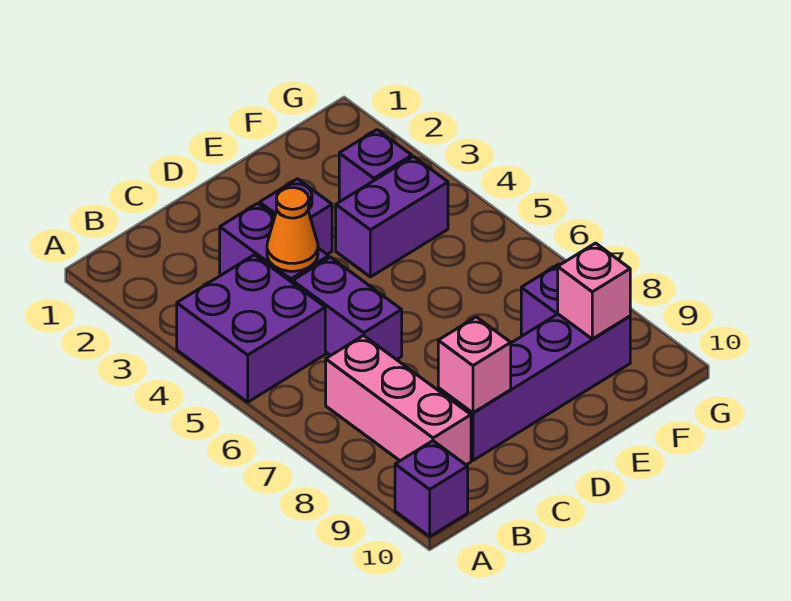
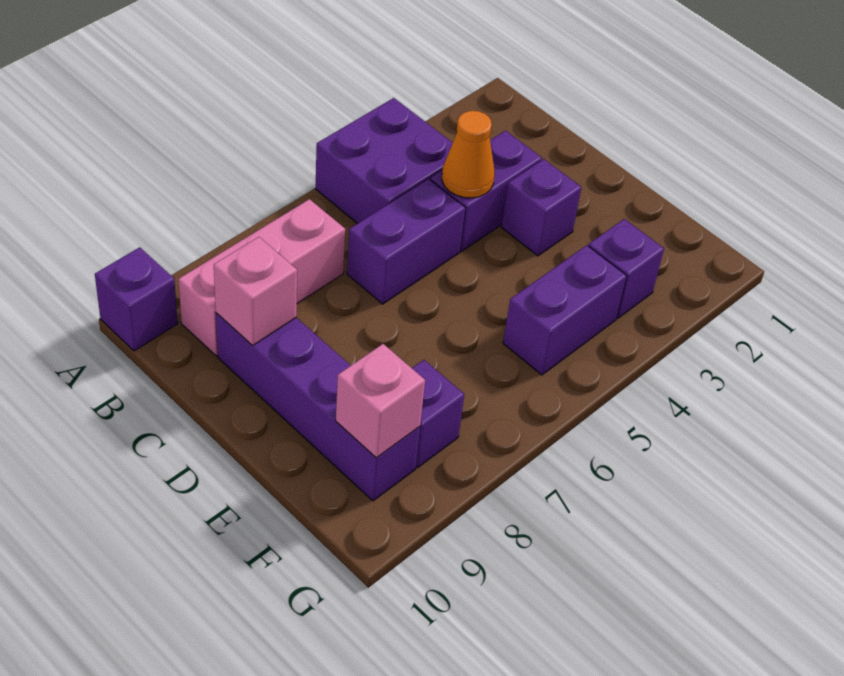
purple 1x2 brick [336,157,448,277] -> purple 1x2 brick turned to [503,245,627,375]

